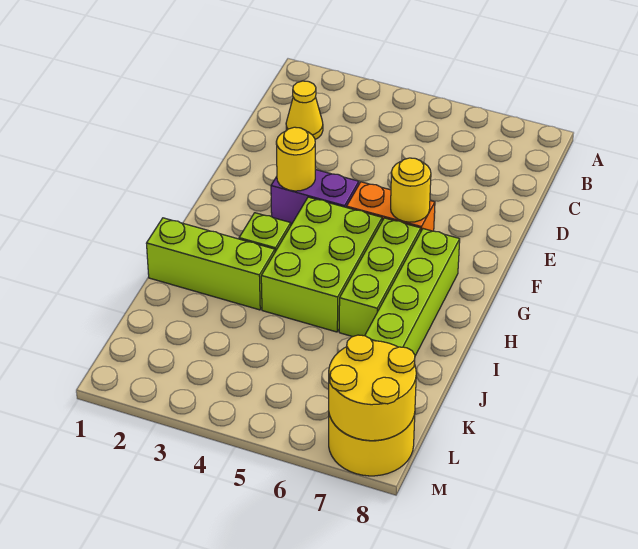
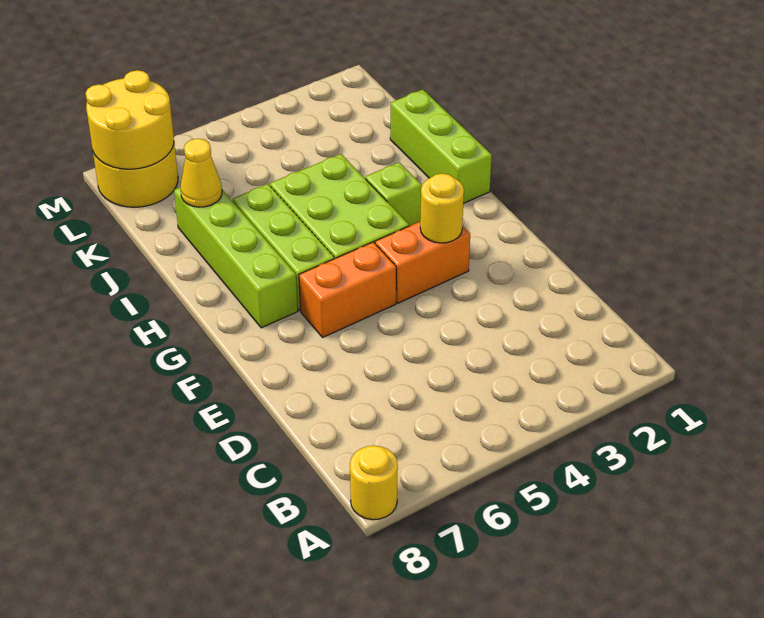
yellow 1x1 cone [286,81,323,139] -> yellow 1x1 cone moved to [181,139,222,207]
purple 1x2 brick [271,170,359,225] -> orange 1x2 brick [375,222,470,303]
yellow 1x1 round brick [391,158,431,222] -> yellow 1x1 round brick moved to [350,446,398,520]
lime 1x3 brick [146,218,275,310] -> lime 1x3 brick turned to [390,90,492,203]

